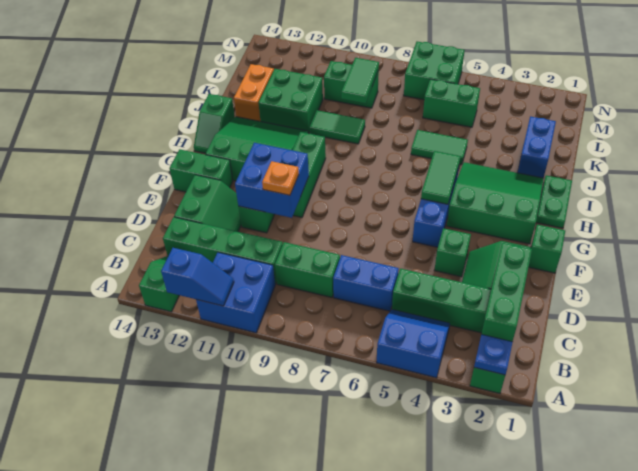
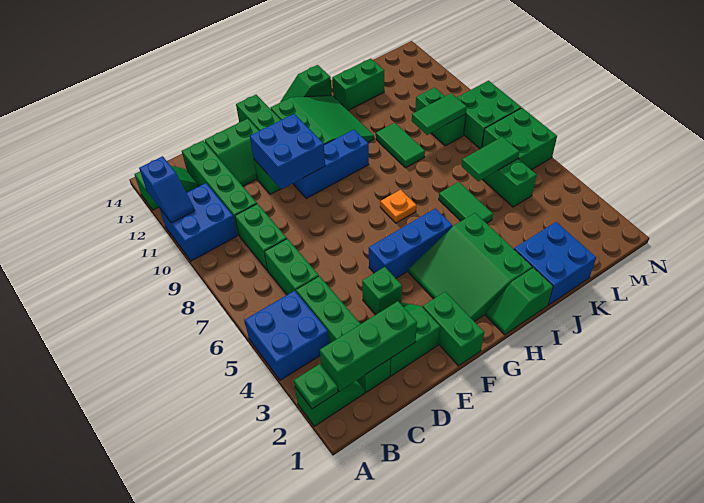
blue 1x1 plate [474,334,513,375] -> green 1x1 plate [294,364,338,409]
blue 2x2 slope [377,310,450,378] -> blue 2x2 brick [245,291,329,380]
blue 1x2 brick [333,255,399,311] -> green 1x2 brick [264,239,319,295]
orange 1x1 plate [262,161,299,195] -> orange 1x1 plate moved to [380,190,416,223]
green 1x1 brick [529,225,565,273] -> green 1x2 brick [423,292,484,366]
green 1x3 brick [293,132,326,217] -> blue 1x3 brick [293,130,369,198]
green 3x3 slope [447,162,544,244] -> green 3x3 slope turned to [408,213,532,322]
green 1x2 tile [421,151,460,204] -> green 1x2 tile moved to [462,137,519,181]
green 1x2 plate [536,175,572,228] -> green 1x2 slope [486,268,553,335]
blue 1x2 brick [518,116,556,178] -> blue 2x2 brick [514,222,596,305]
green 2x2 brick [259,69,323,134] -> green 2x2 brick moved to [457,81,521,149]
orange 1x2 brick [234,64,274,121] -> green 1x2 brick [332,58,384,110]

